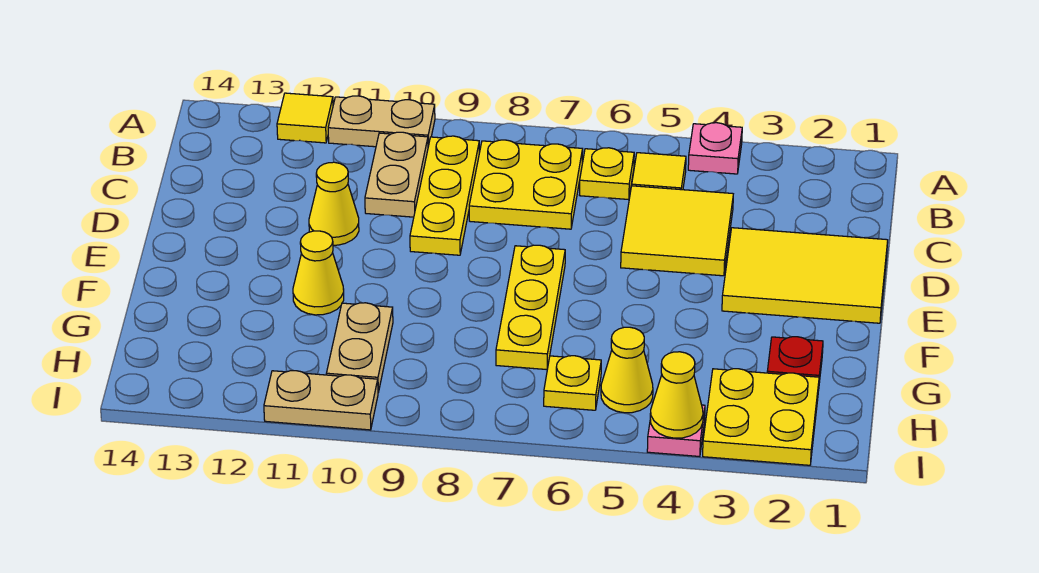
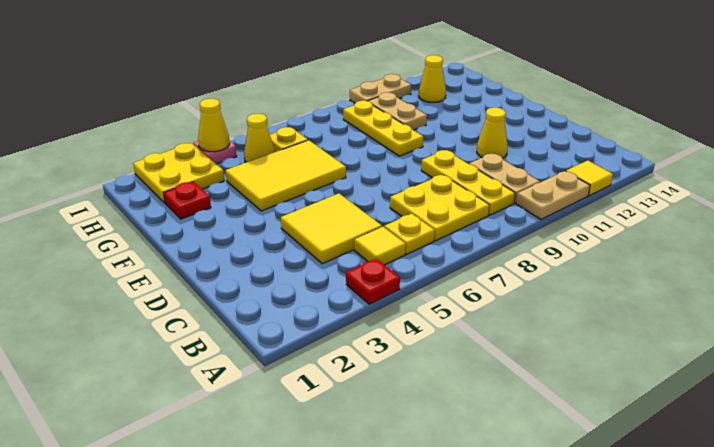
pink 1x1 plate [688,123,742,174] -> red 1x1 plate [346,258,400,304]
yellow 2x3 tile [722,228,888,323] -> yellow 2x3 tile moved to [226,140,346,211]
yellow 1x3 plate [496,245,565,370] -> yellow 1x3 plate moved to [343,101,423,156]
yellow 1x1 cone [293,231,344,315] -> yellow 1x1 cone moved to [419,55,446,102]

